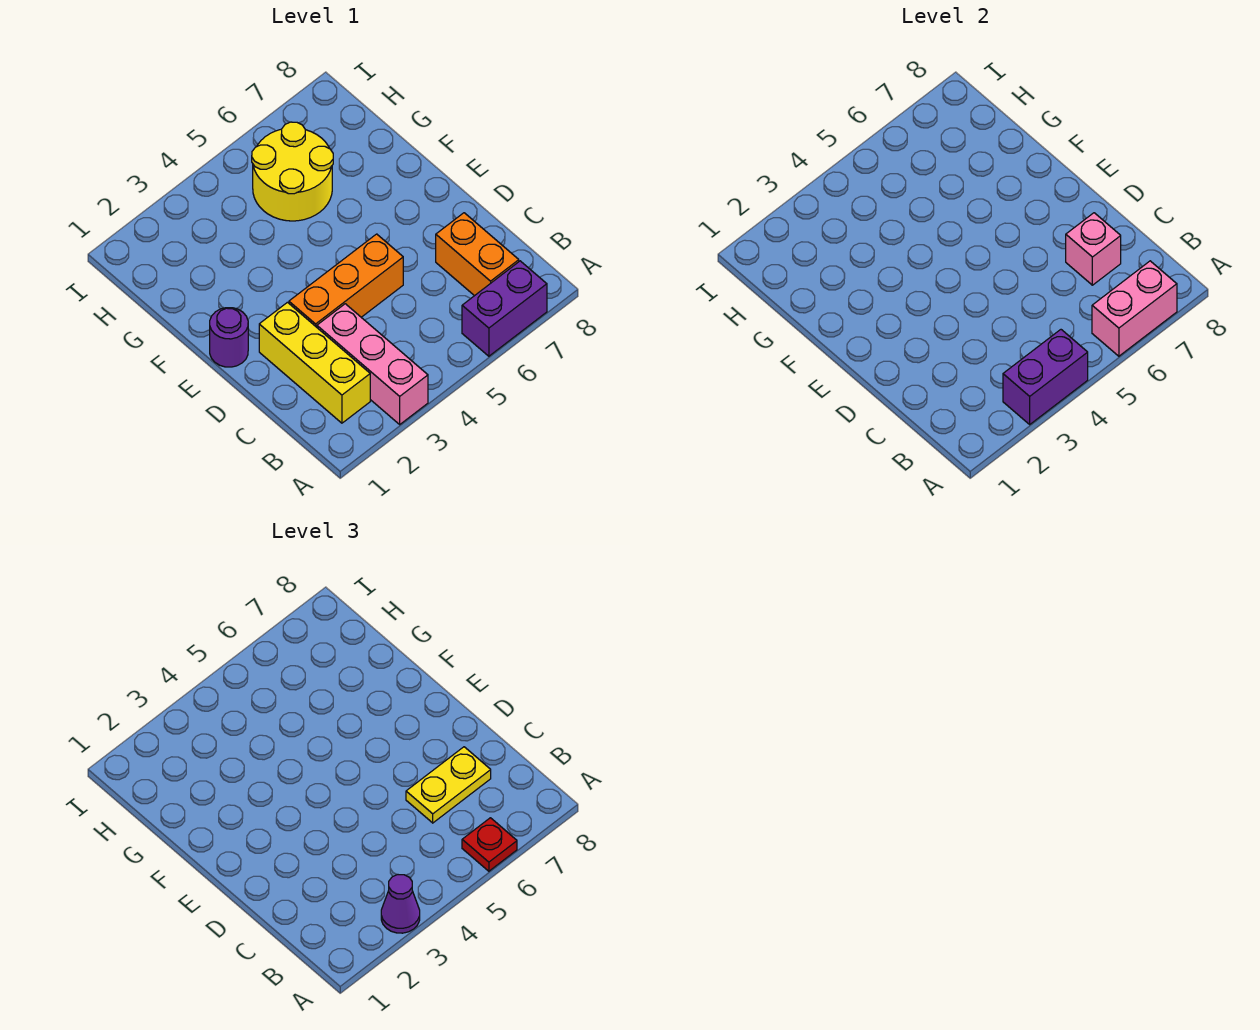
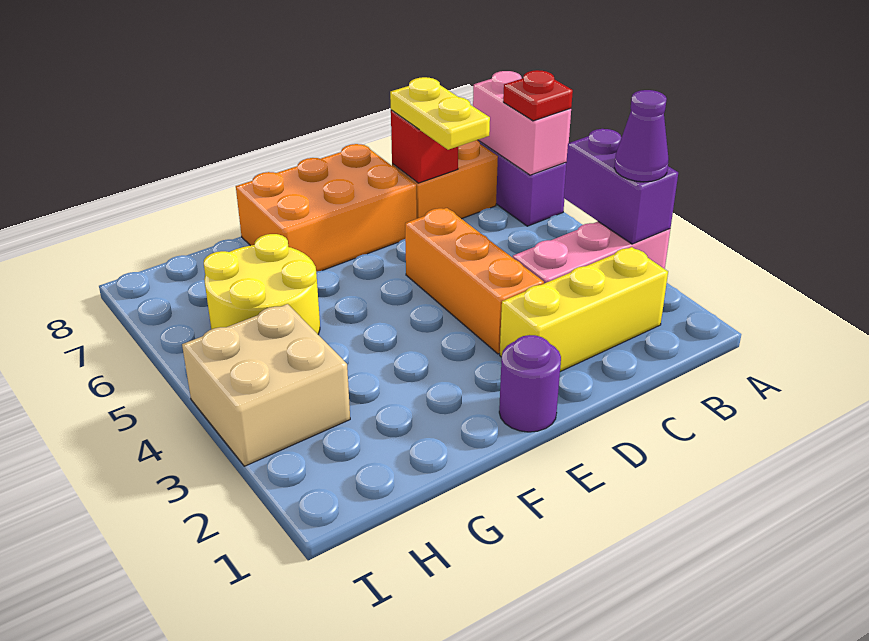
pink 1x1 brick [1066,213,1121,285] -> red 1x1 brick [391,110,458,183]
none -> orange 2x3 brick [236,144,417,272]
none -> tan 2x2 brick [182,304,350,466]

